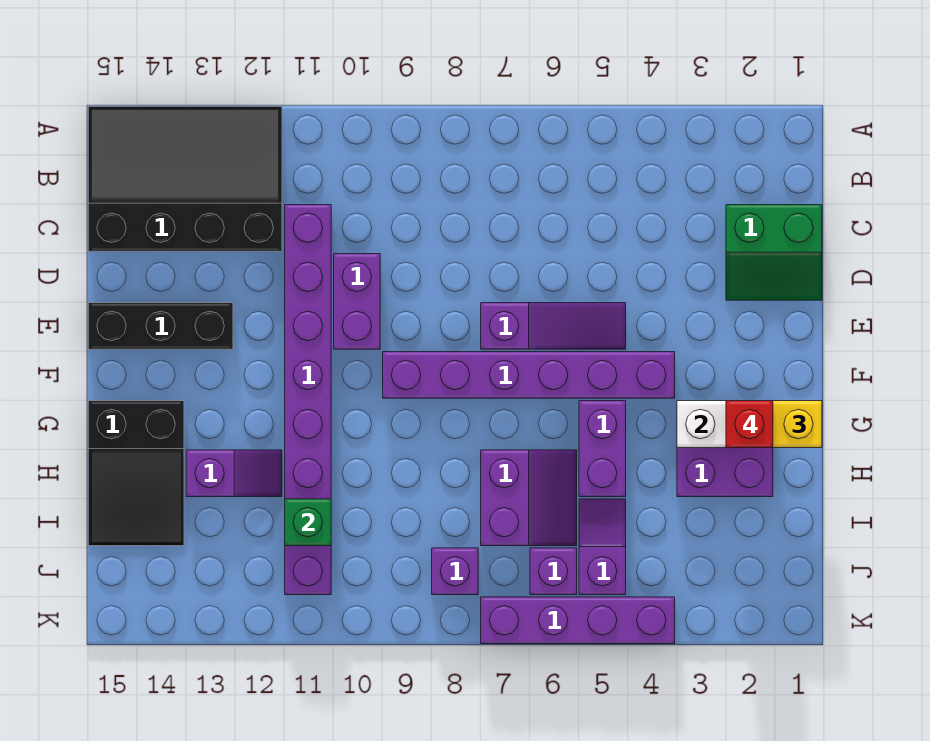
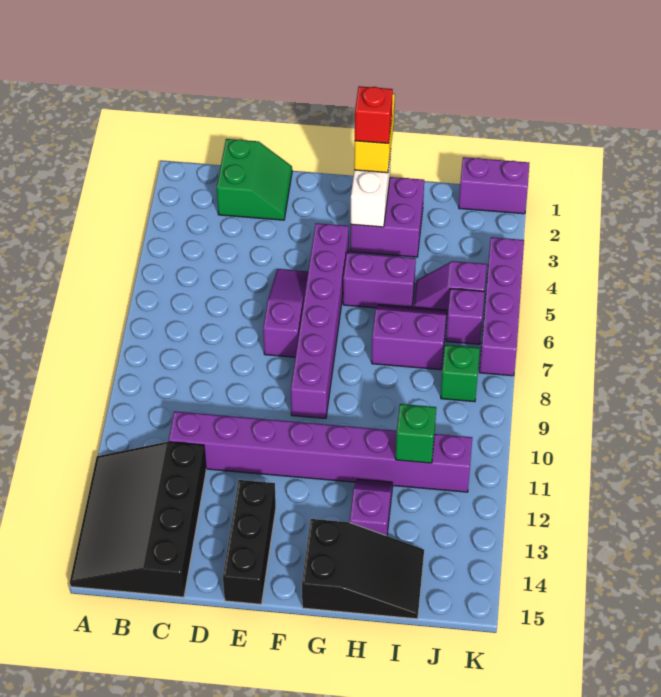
purple 1x2 brick [334,254,380,349] -> purple 1x2 brick moved to [459,157,529,214]
purple 1x1 brick [432,548,478,595] -> green 1x1 brick [441,345,480,402]

